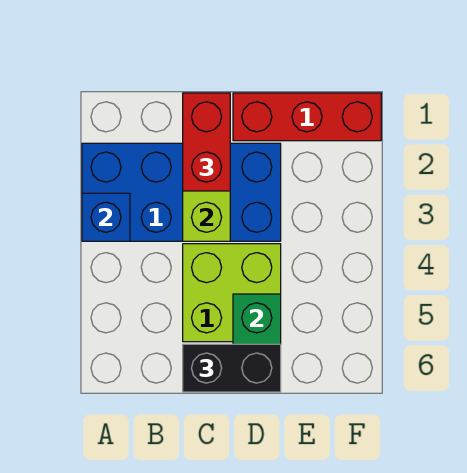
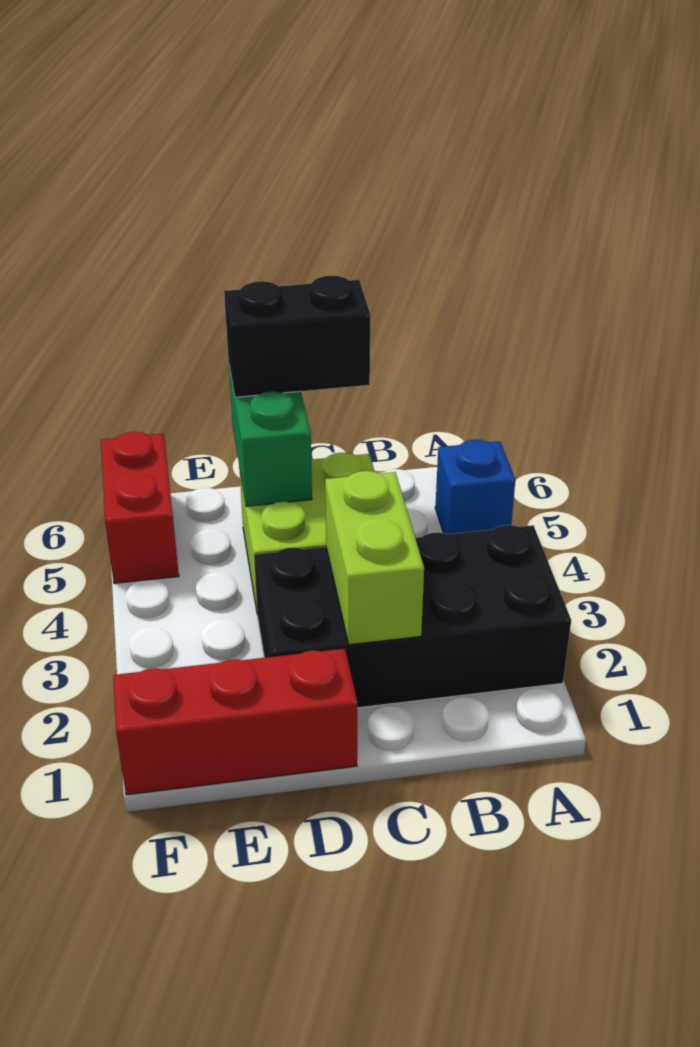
blue 2x4 brick [82,143,281,241] -> black 2x4 brick [254,525,571,708]
blue 1x1 brick [82,193,130,241] -> blue 1x1 brick moved to [435,440,515,534]
red 1x2 brick [183,93,230,191] -> red 1x2 brick moved to [101,432,179,583]

